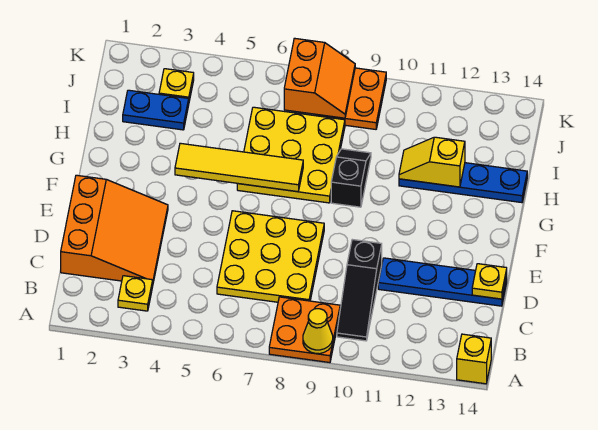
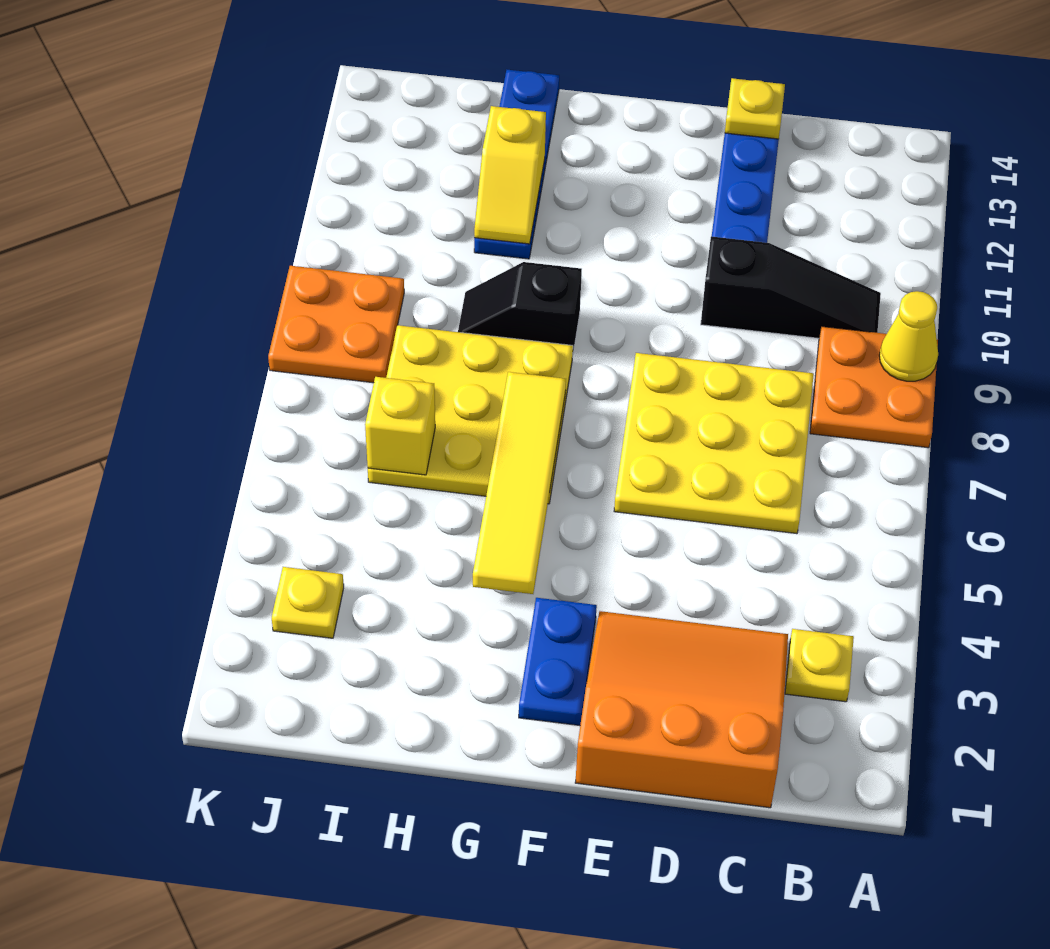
yellow 1x1 brick [457,334,491,384] -> yellow 1x1 brick moved to [365,377,435,475]
blue 1x2 plate [123,90,189,130] -> blue 1x2 plate moved to [519,598,597,725]
orange 2x2 slope [284,38,355,118] -> none

